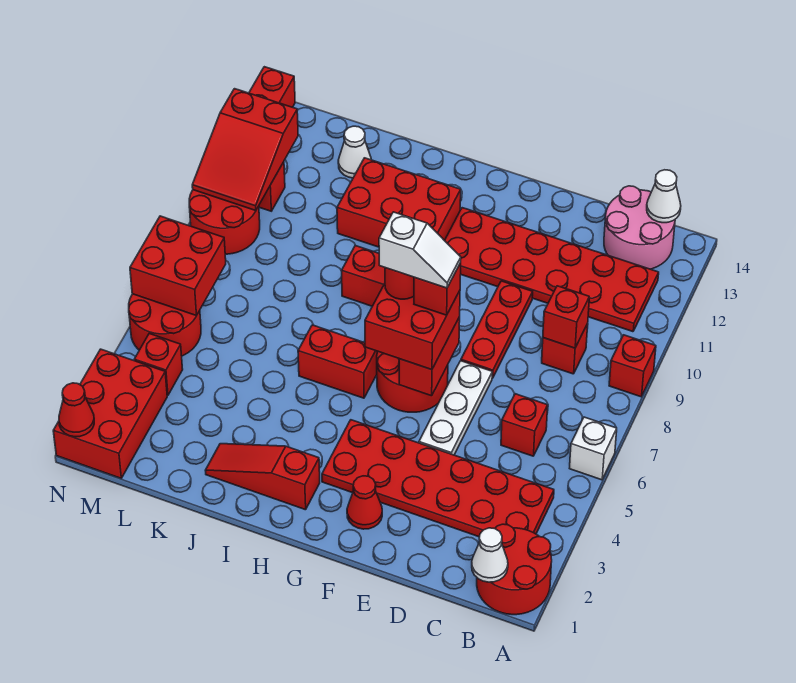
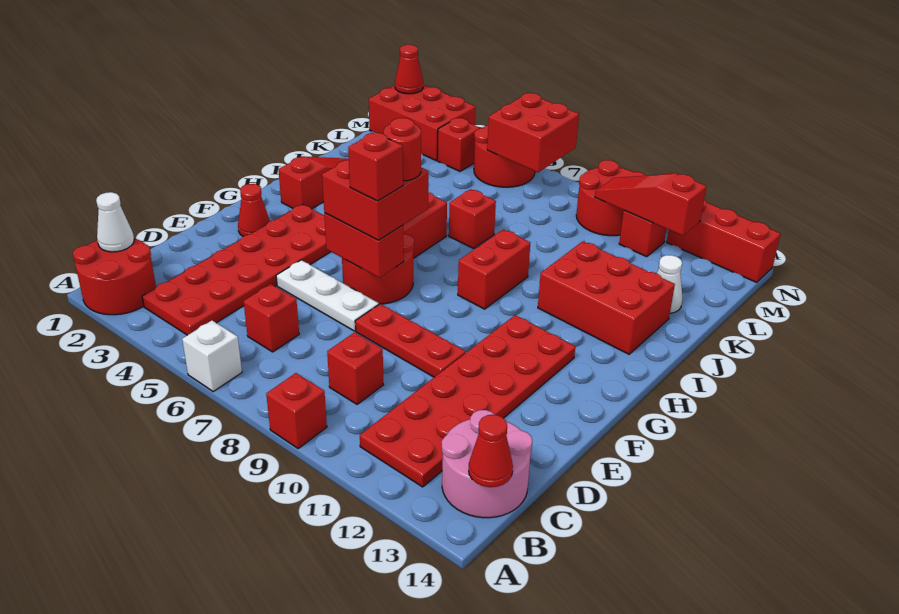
white 1x1 cone [647,170,681,223] -> red 1x1 cone [469,415,513,487]
red 1x1 brick [543,286,589,348] -> red 1x1 brick moved to [449,189,496,249]
white 1x2 slope [379,212,461,288] -> none
red 2x3 brick [337,158,461,247] -> red 2x3 brick turned to [538,241,675,354]
red 2x3 slope [192,89,298,211] -> red 1x3 slope [595,173,707,236]

